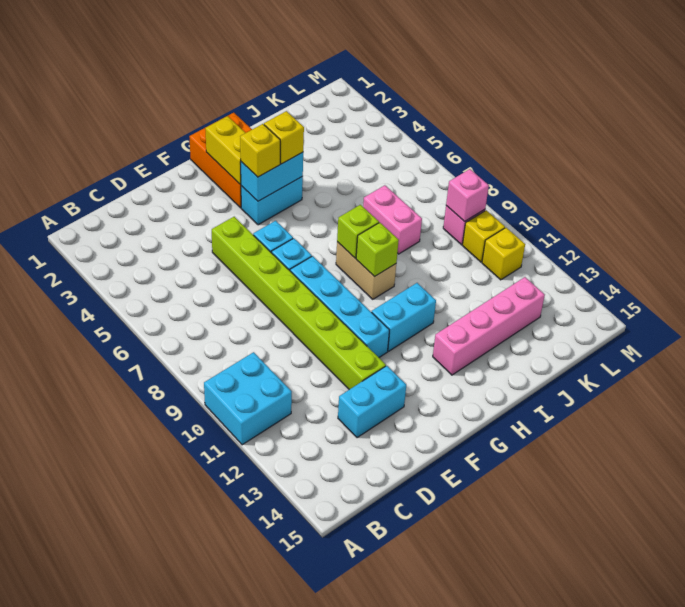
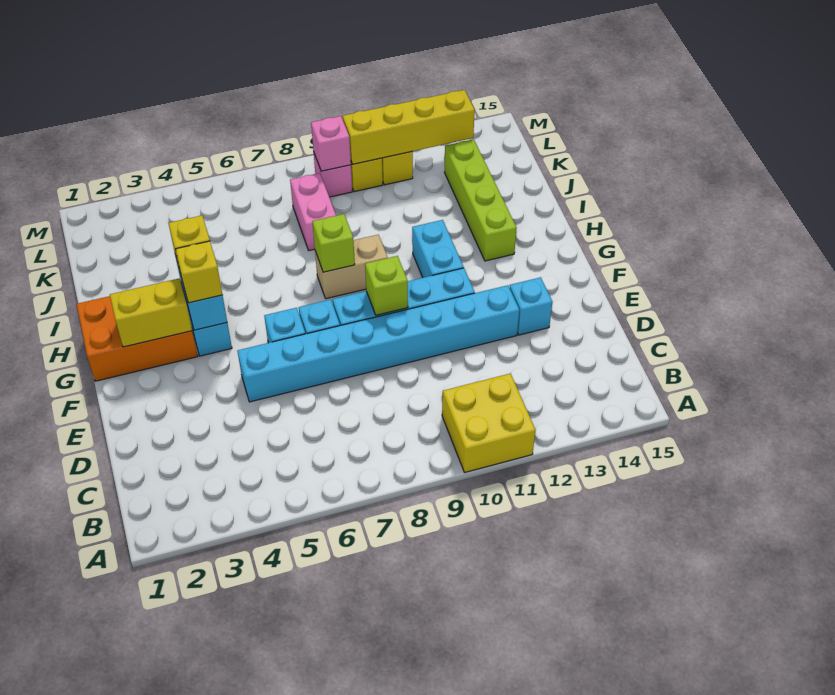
cyan 2x2 brick [204,352,292,445] -> yellow 2x2 brick [442,374,536,472]
cyan 1x2 brick [338,366,406,438] -> cyan 1x1 brick [509,277,552,335]
lime 1x8 brick [212,217,386,390] -> cyan 1x8 brick [238,285,519,402]
lime 1x1 brick [356,223,399,277] -> lime 1x1 brick moved to [365,256,408,315]
pink 1x4 brick [433,277,545,375] -> lime 1x4 brick [445,139,517,261]
pink 1x2 brick [363,185,422,254] -> pink 1x2 brick turned to [290,173,336,251]
none -> yellow 1x4 brick [343,90,475,164]

